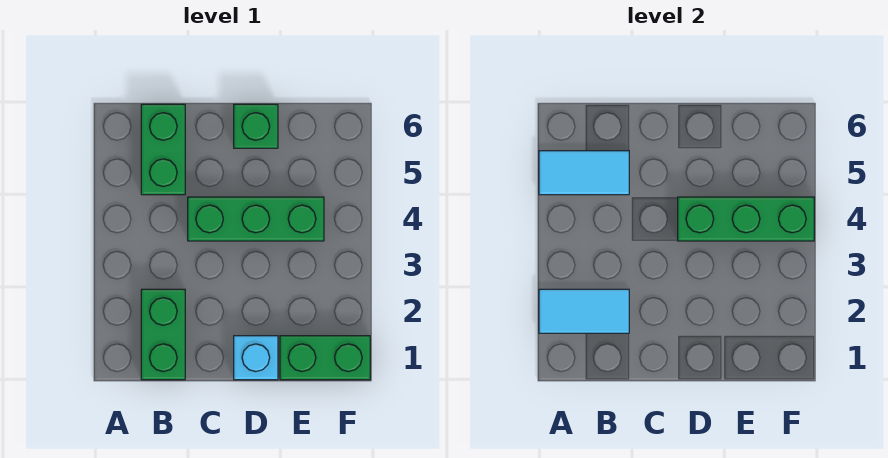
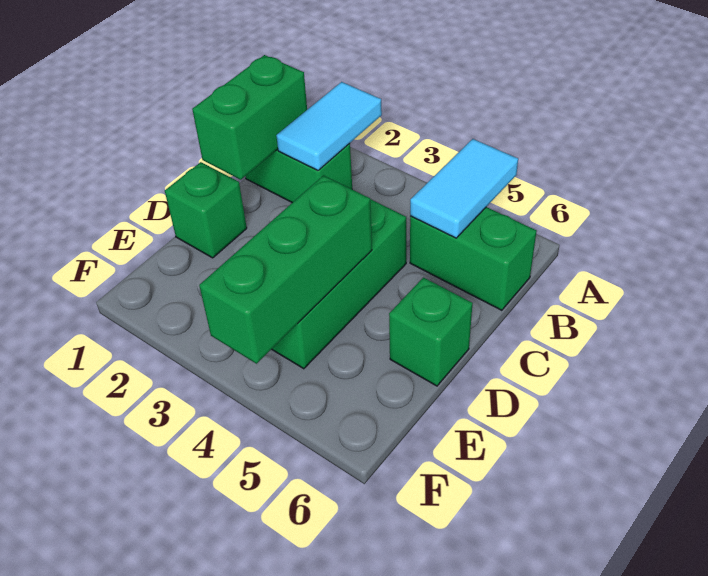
cyan 1x1 brick [234,336,278,380] -> green 1x1 brick [165,162,247,258]
green 1x2 brick [280,336,370,380] -> green 1x2 brick moved to [192,55,307,180]

